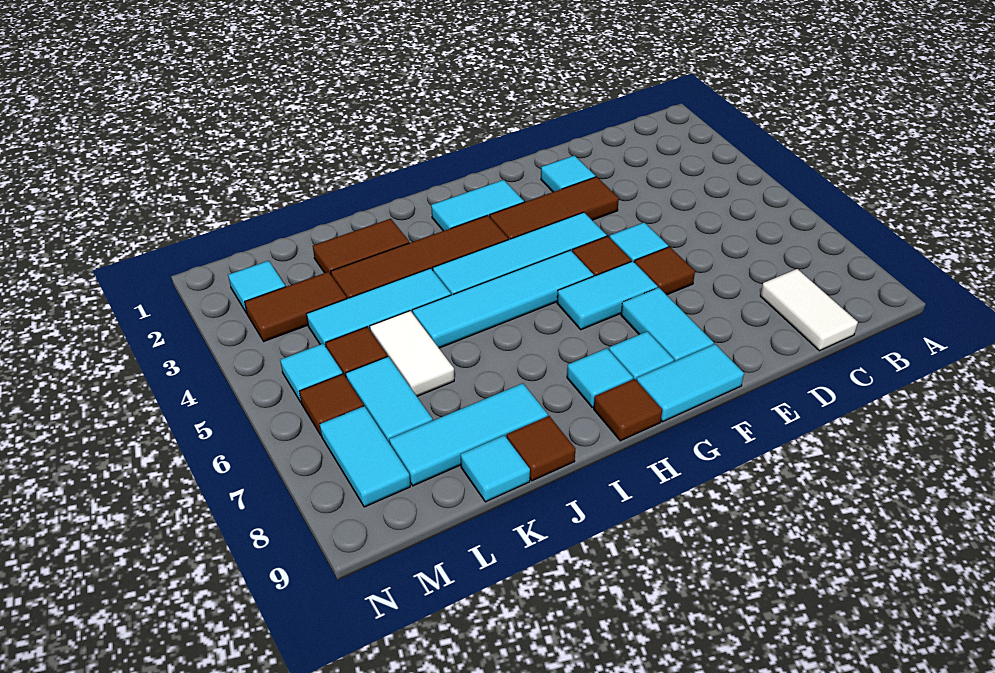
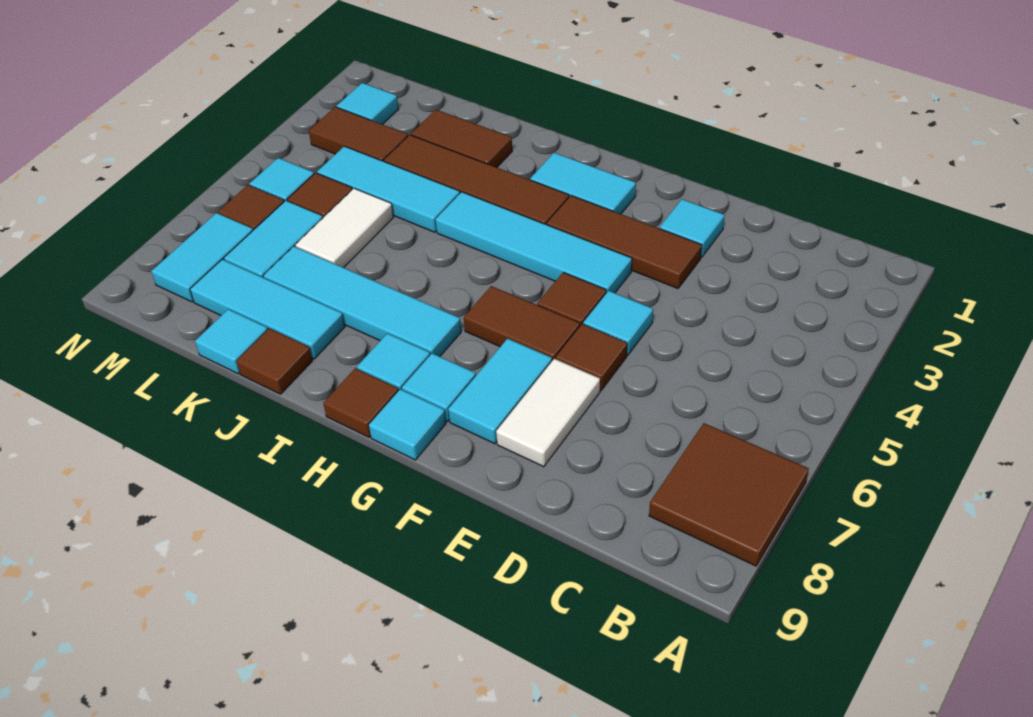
none -> brown 2x2 tile [649,423,809,566]
white 1x2 tile [760,269,858,351] -> white 1x2 tile moved to [496,359,600,467]
cyan 1x2 tile [557,261,658,330] -> brown 1x2 tile [464,286,580,361]
cyan 1x2 tile [636,344,744,422] -> cyan 1x1 tile [369,389,446,460]
cyan 1x4 tile [412,250,594,348] -> cyan 1x4 tile moved to [263,246,461,357]

